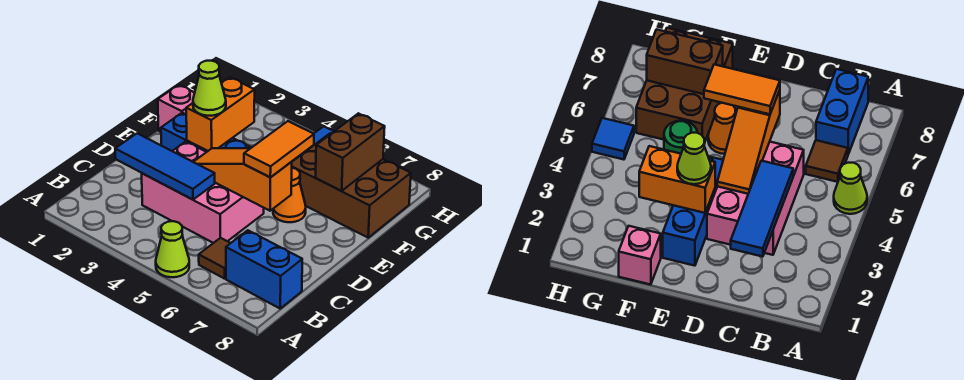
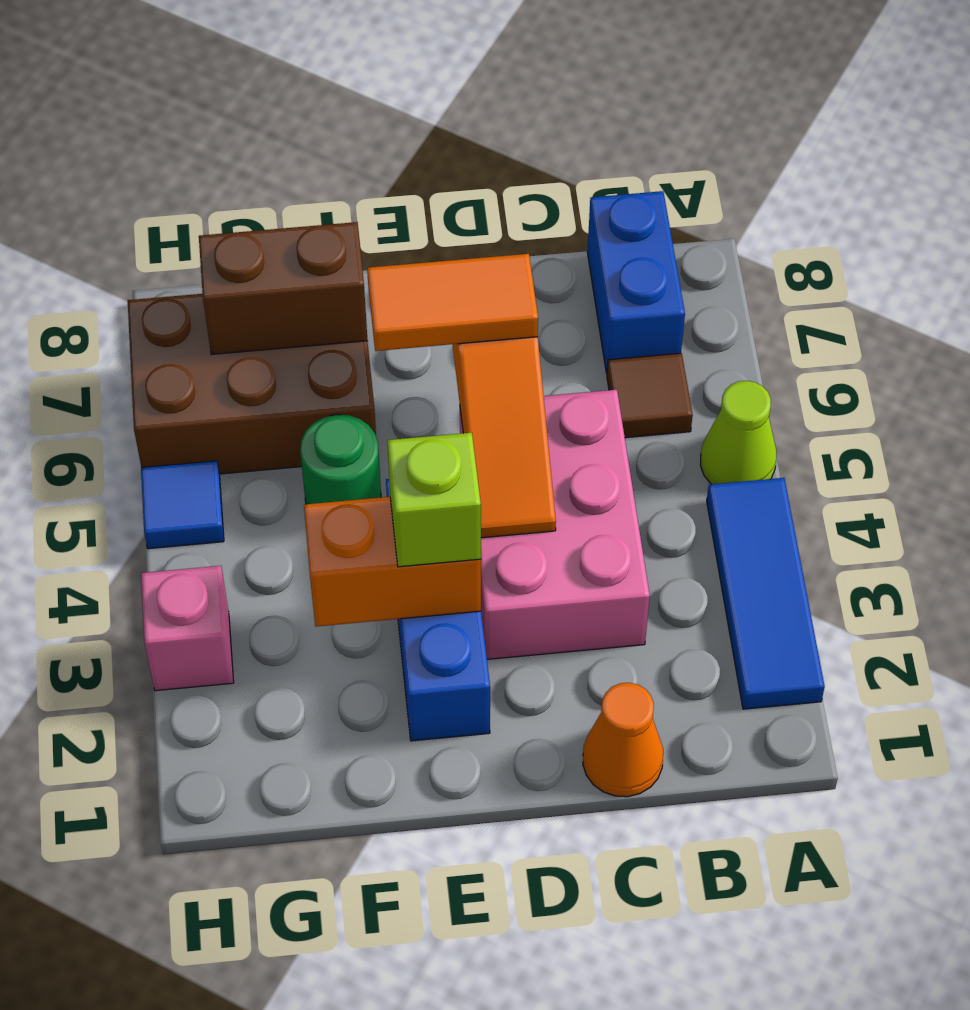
blue 1x3 tile [115,133,215,200] -> blue 1x3 tile moved to [707,478,825,709]
lime 1x1 cone [193,61,226,116] -> lime 1x1 brick [387,433,481,567]
orange 1x1 cone [273,168,306,222] -> orange 1x1 cone moved to [583,683,663,797]
pink 1x1 brick [158,85,195,132] -> pink 1x1 brick moved to [141,566,234,691]
brown 2x3 brick [292,133,411,238] -> brown 2x3 brick turned to [128,294,376,474]

